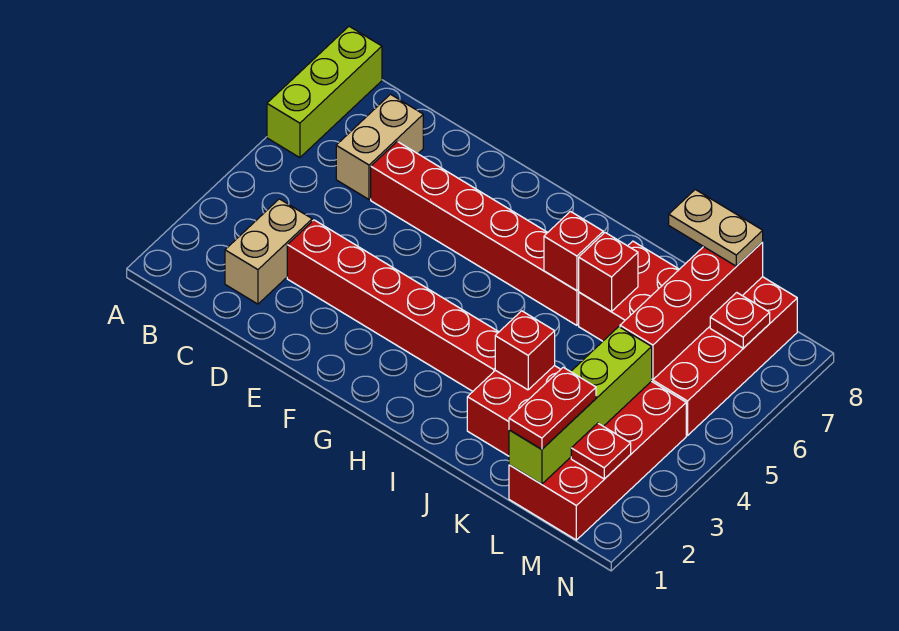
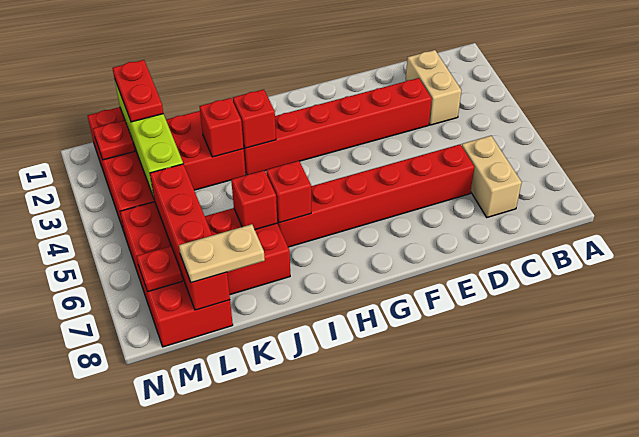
lime 1x3 brick [267,26,382,158] -> none
none -> red 1x1 brick [233,89,276,148]

